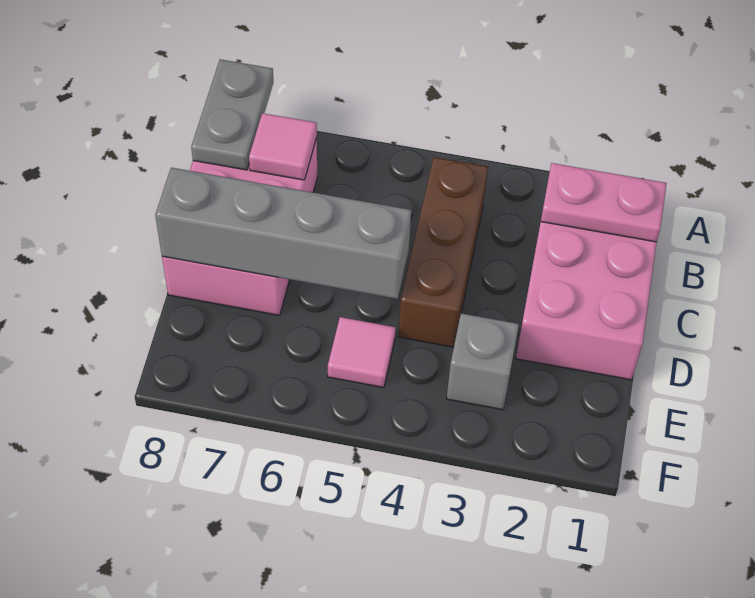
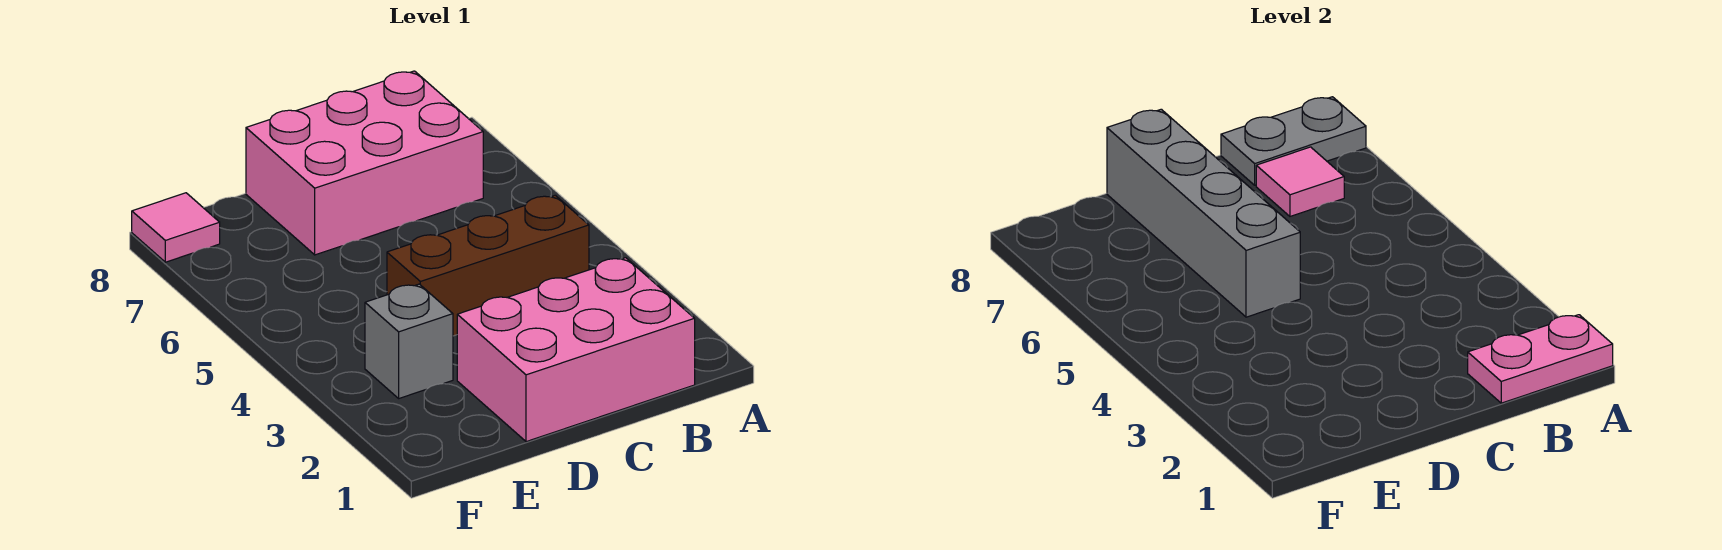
pink 1x2 plate [541,163,667,242] -> pink 1x2 plate turned to [1468,315,1613,403]
pink 1x1 tile [328,317,396,388] -> pink 1x1 tile moved to [132,193,220,262]

